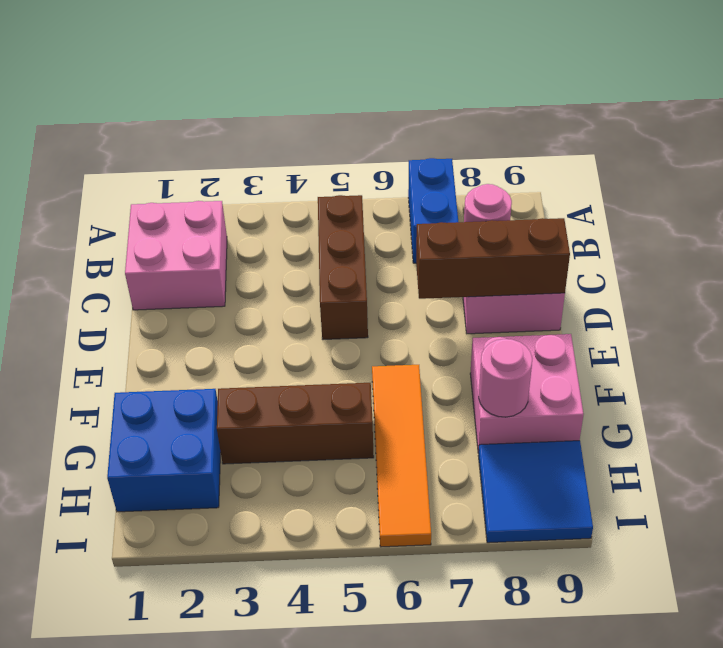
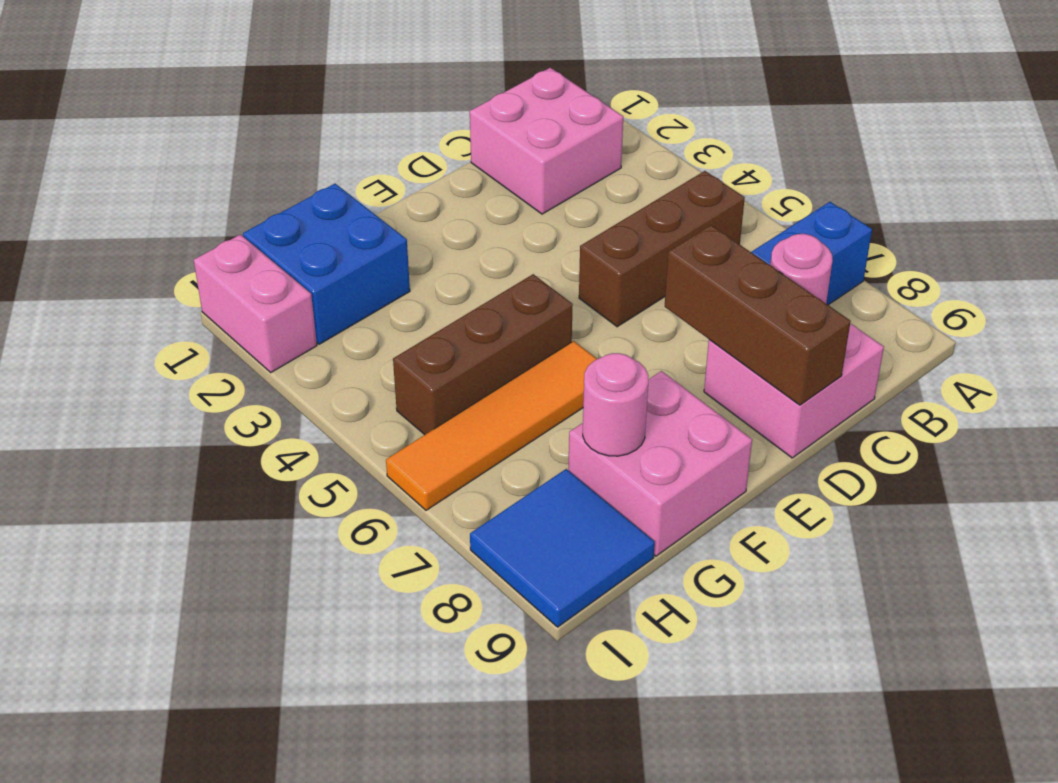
brown 1x3 brick [217,383,374,464] -> brown 1x3 brick turned to [393,274,573,435]
none -> pink 1x2 brick [194,234,317,372]

